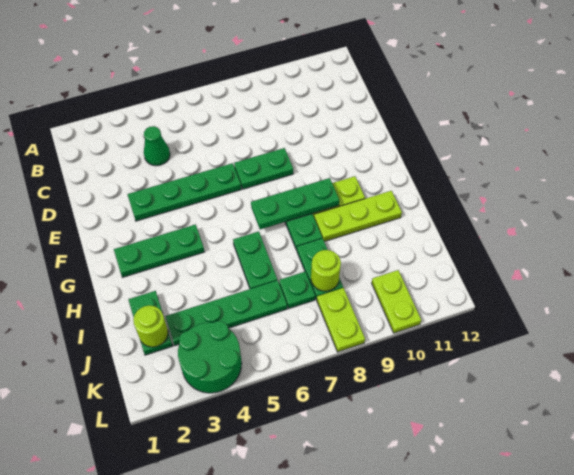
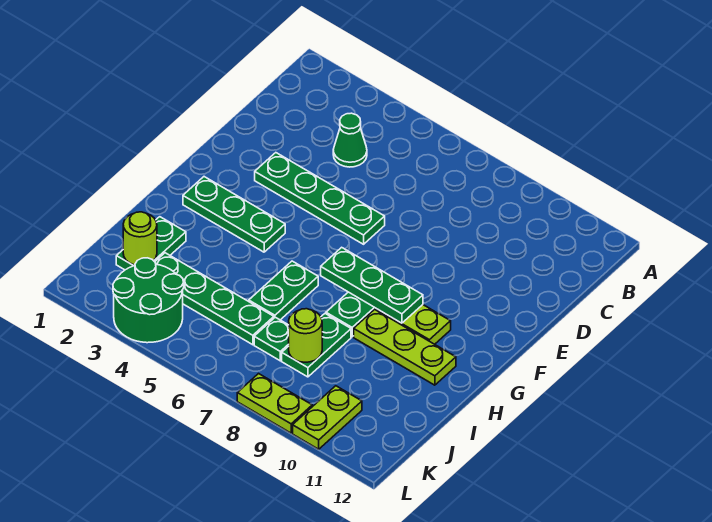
green 1x2 plate [234,148,293,189] -> none
lime 1x2 plate [317,288,365,352] -> lime 1x2 plate turned to [237,374,312,433]

